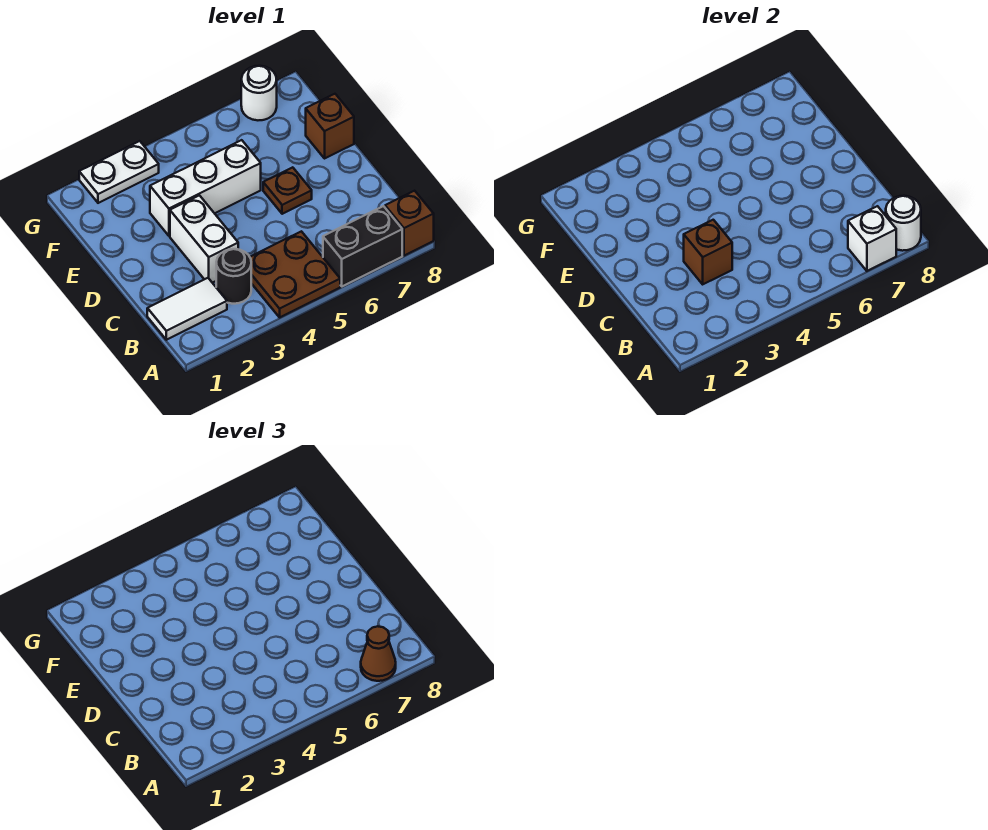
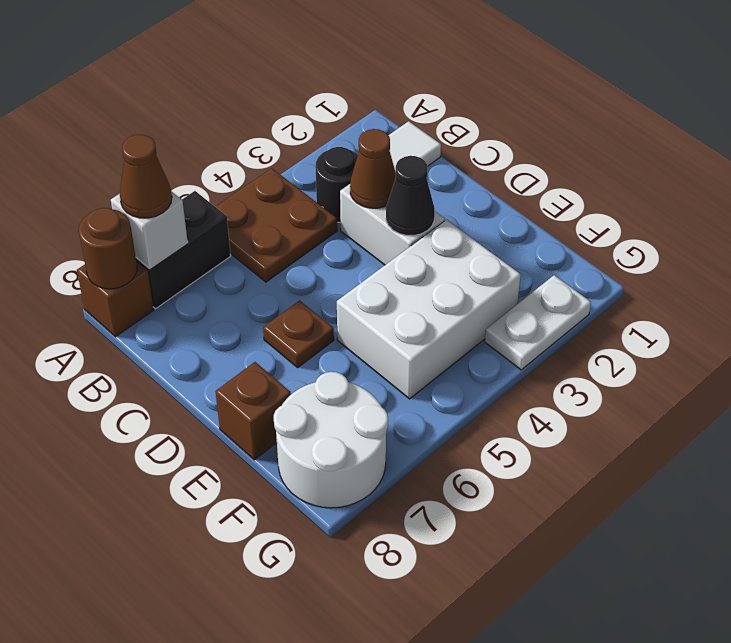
white 1x1 round brick [886,196,921,251] -> brown 1x1 round brick [79,208,137,289]
brown 1x1 brick [684,220,732,284] -> brown 1x1 cone [350,129,396,208]
none -> black 1x1 cone [386,156,435,236]
white 1x3 brick [150,140,261,236] -> white 2x3 brick [337,220,521,399]
white 1x1 round brick [241,66,277,120] -> white 2x2 round brick [274,372,388,508]

